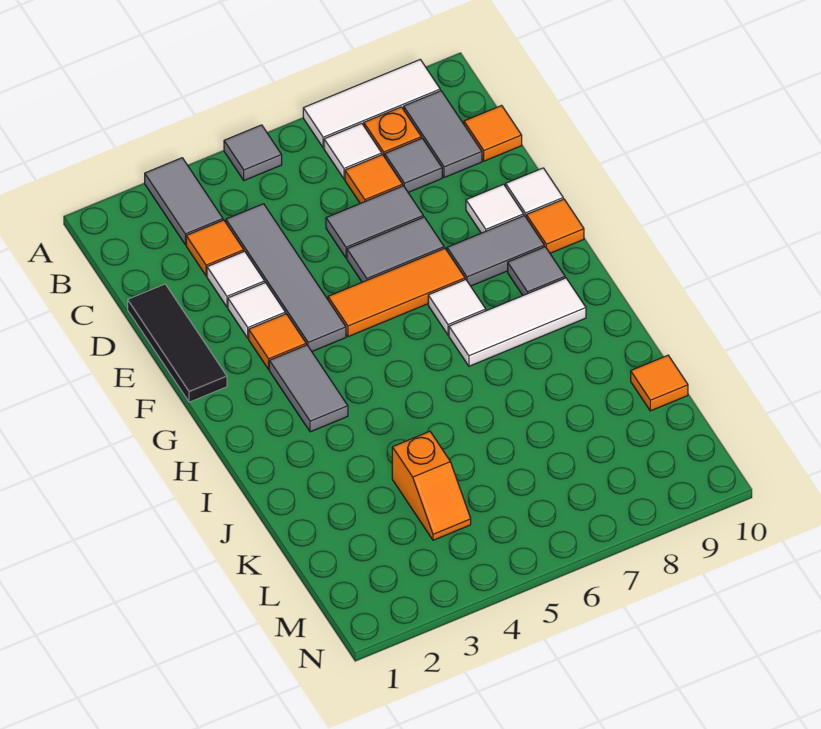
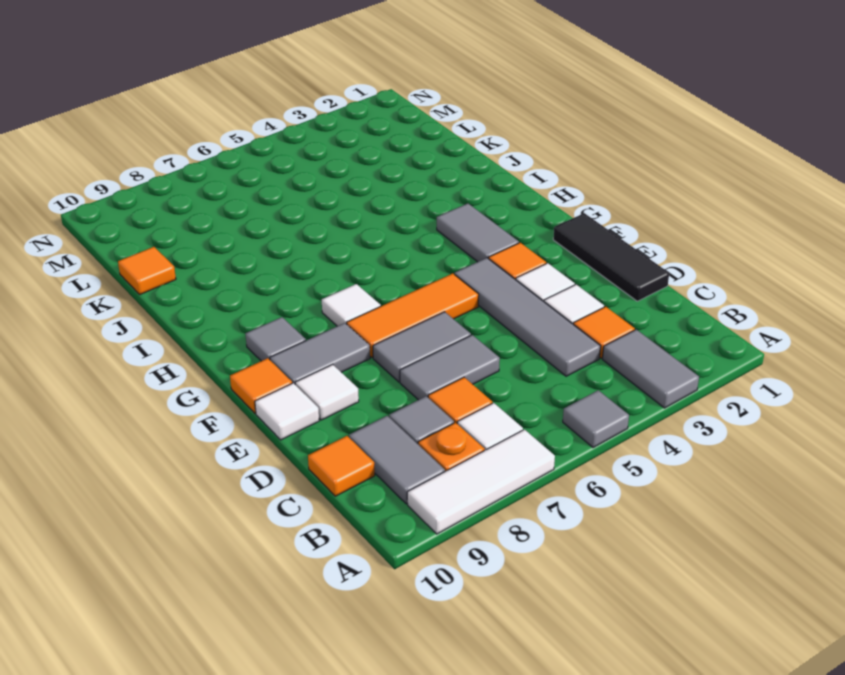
white 1x3 tile [449,278,586,366] -> none
orange 1x2 slope [392,431,471,540] -> none

